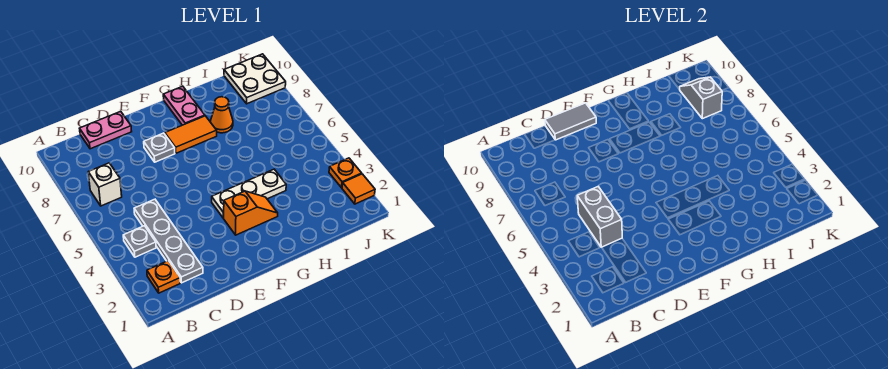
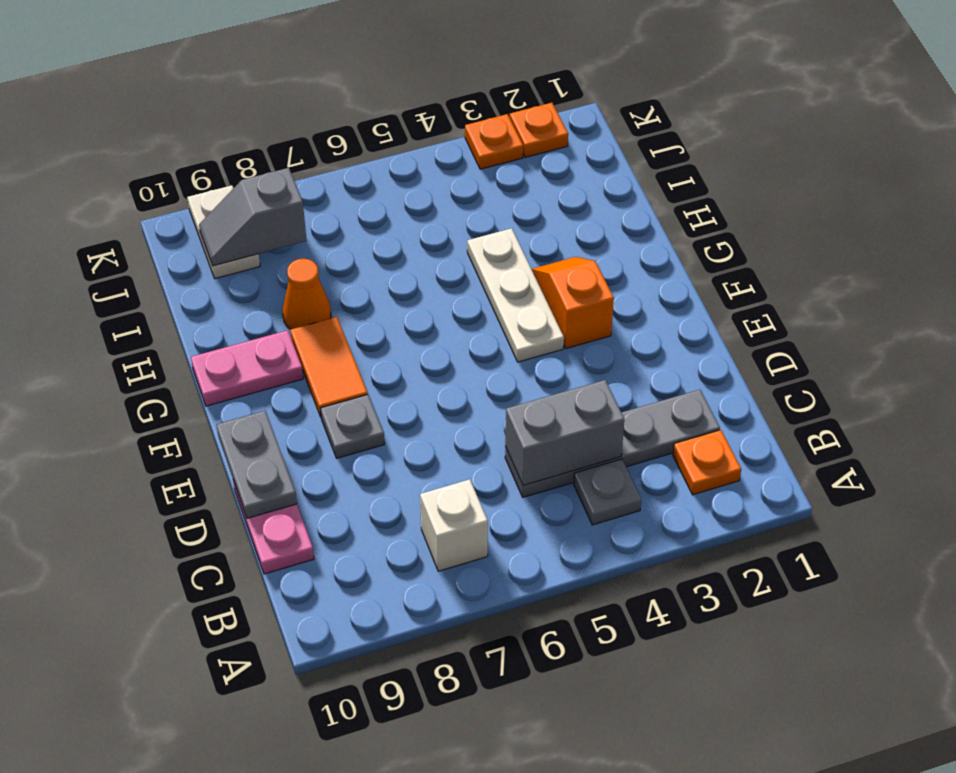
grey 1x2 tile [545,103,596,140] -> grey 1x2 plate [216,411,297,518]
white 2x2 plate [224,54,286,104] -> white 1x2 plate [187,185,260,279]
orange 1x1 tile [342,174,375,204] -> orange 1x1 plate [510,103,568,158]

